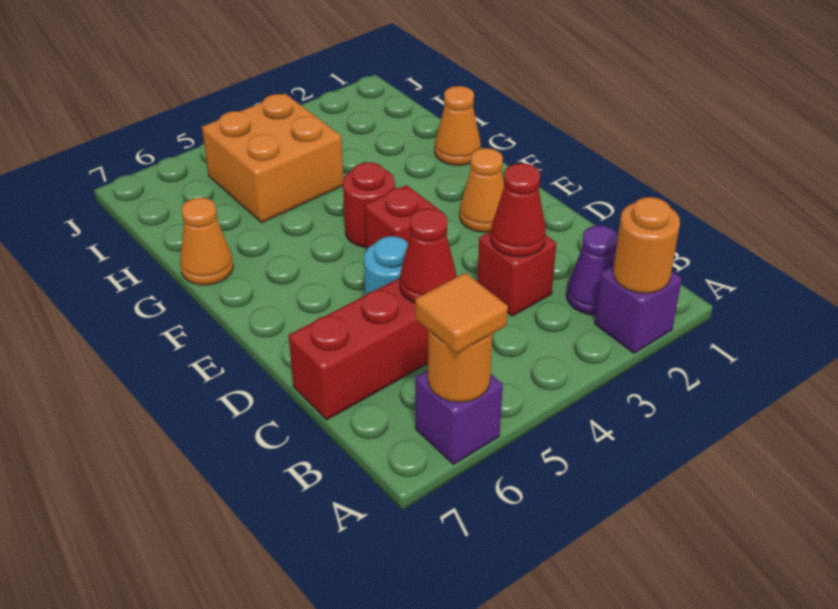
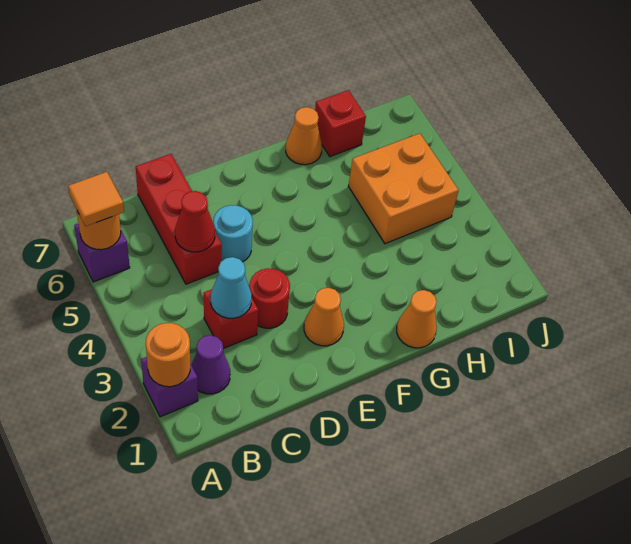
red 1x1 cone [491,163,546,257] -> cyan 1x1 cone [211,257,252,318]
red 1x1 brick [365,185,439,249] -> red 1x1 brick moved to [315,90,366,156]
red 1x1 round brick [343,162,395,247] -> red 1x1 round brick moved to [249,268,290,328]

